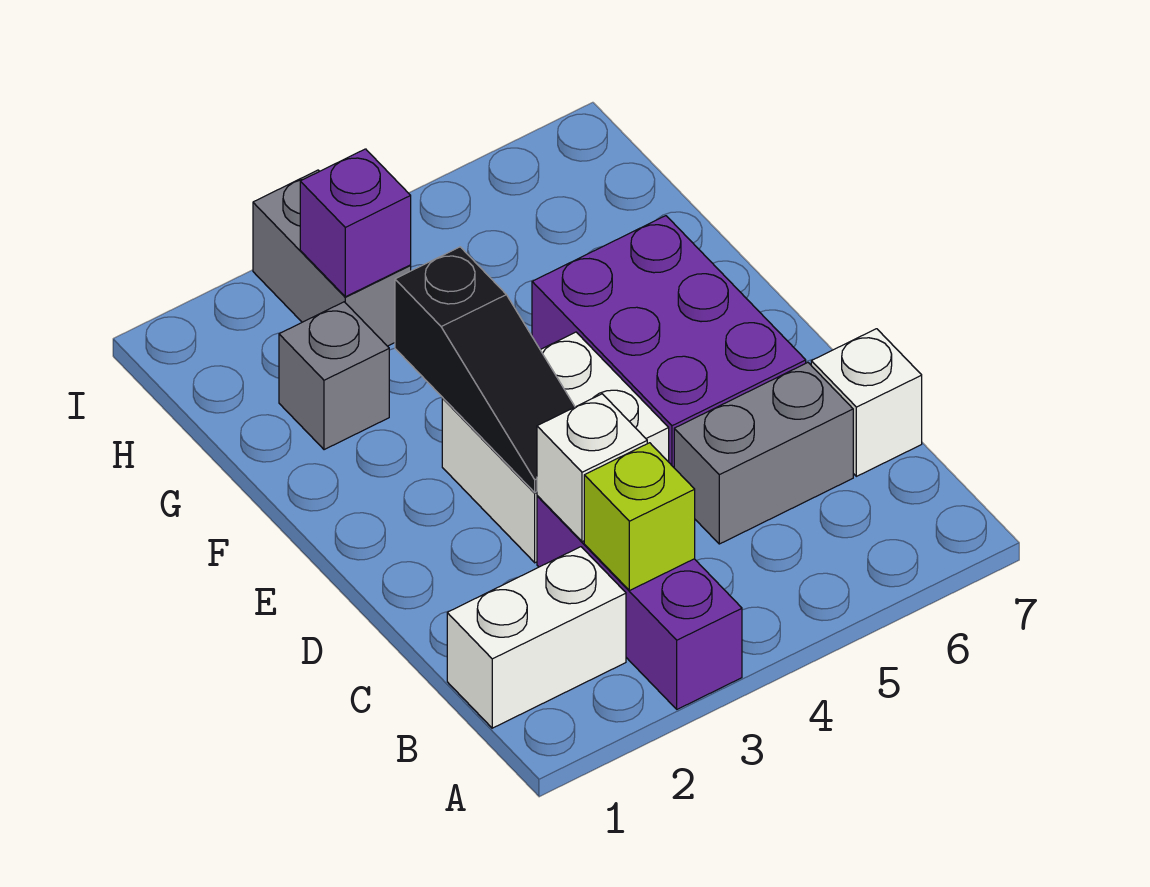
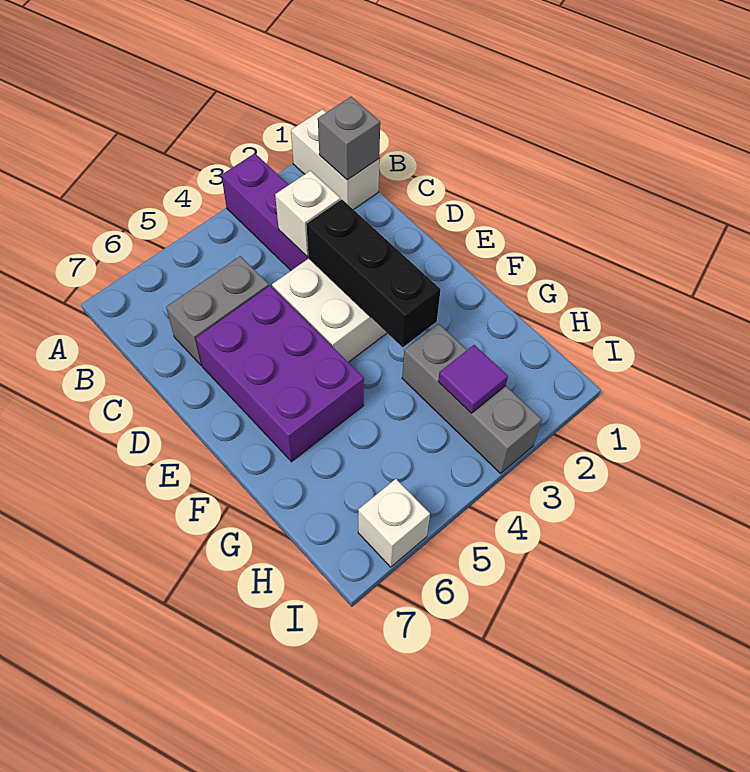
white 1x2 brick [447,547,626,728] -> white 1x2 brick turned to [291,109,379,210]
lime 1x1 brick [584,443,695,591] -> none
white 1x1 brick [811,329,922,476] -> white 1x1 brick moved to [358,479,430,567]
black 1x3 slope [395,247,575,492] -> black 1x3 brick [306,199,441,347]
grey 1x1 brick [279,302,389,450] -> grey 1x1 brick moved to [318,97,380,180]
grey 1x2 brick [253,170,411,346] -> grey 1x3 brick [402,324,542,473]
purple 1x1 brick [300,149,411,297] -> purple 1x1 tile [438,345,508,413]

